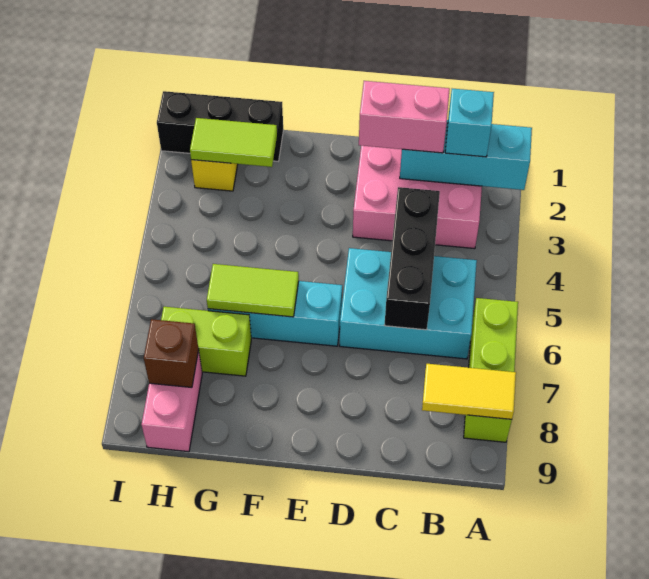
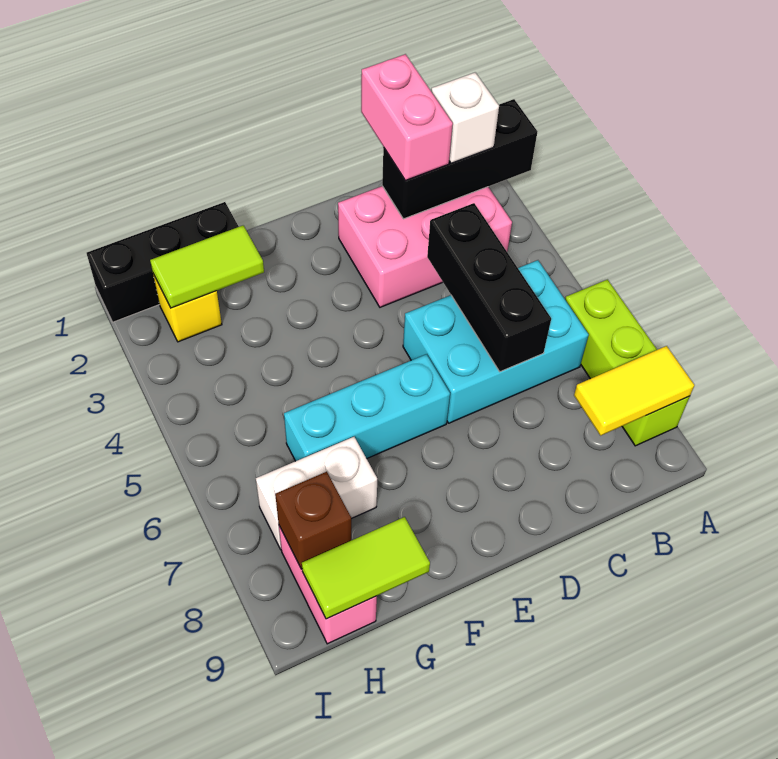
cyan 1x3 brick [400,120,532,190] -> black 1x3 brick [382,99,537,219]
cyan 1x1 brick [445,89,494,157] -> white 1x1 brick [431,73,499,163]
pink 1x2 brick [359,81,450,153] -> pink 1x2 brick turned to [361,54,453,180]
lime 1x2 tile [207,264,299,317] -> lime 1x2 tile moved to [302,517,430,619]
lime 1x2 brick [161,307,251,376] -> white 1x2 brick [256,437,377,549]

